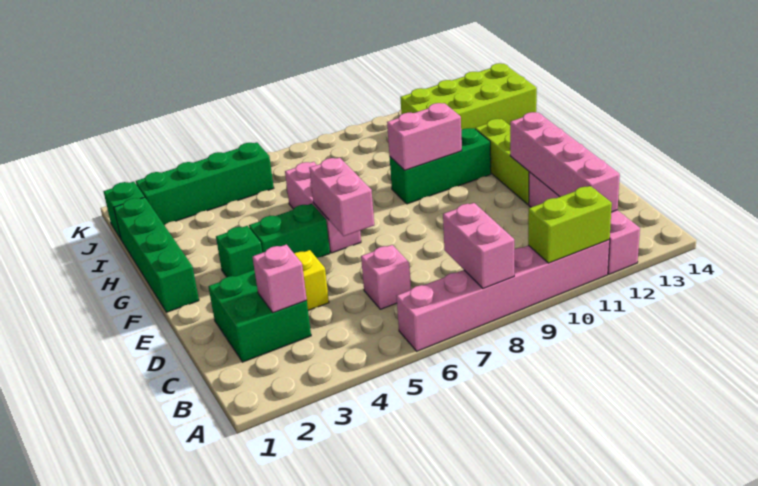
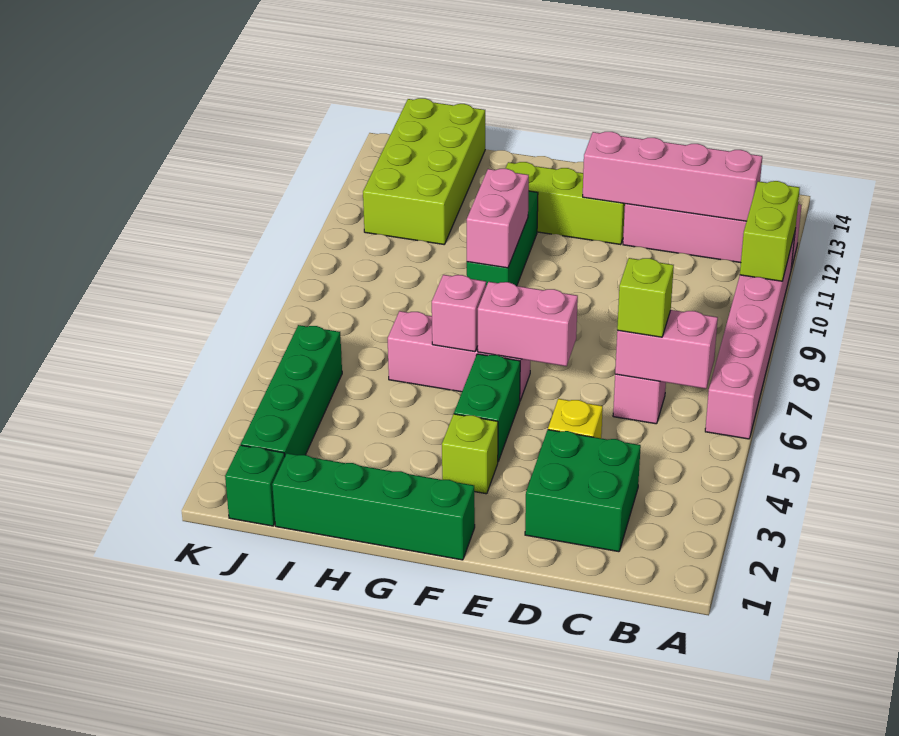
pink 1x2 brick [443,203,514,288] -> pink 1x2 brick moved to [615,310,718,389]
pink 1x1 brick [253,245,307,313] -> pink 1x1 brick moved to [432,275,486,352]
none -> lime 1x1 brick [617,258,674,337]
green 1x1 brick [216,226,262,277] -> lime 1x1 brick [442,414,498,494]

